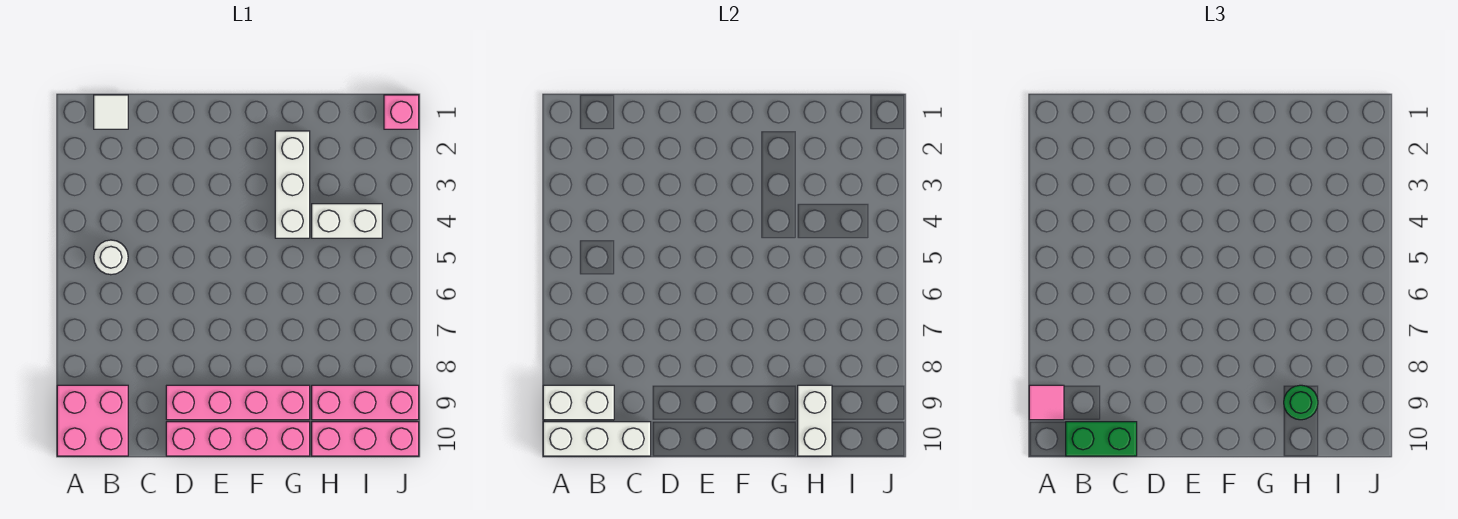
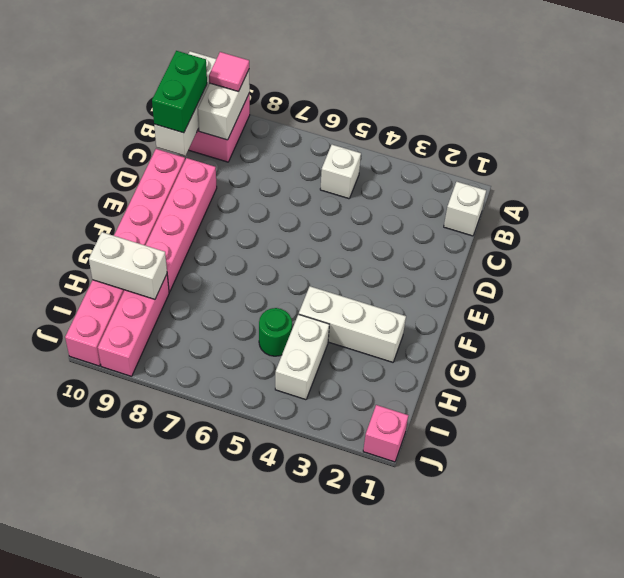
white 1x1 tile [94,95,128,129] -> white 1x1 brick [444,182,486,236]
white 1x1 round brick [94,240,128,275] -> white 1x1 brick [320,145,361,199]
green 1x1 round brick [1284,385,1318,420] -> green 1x1 round brick moved to [259,308,292,356]

